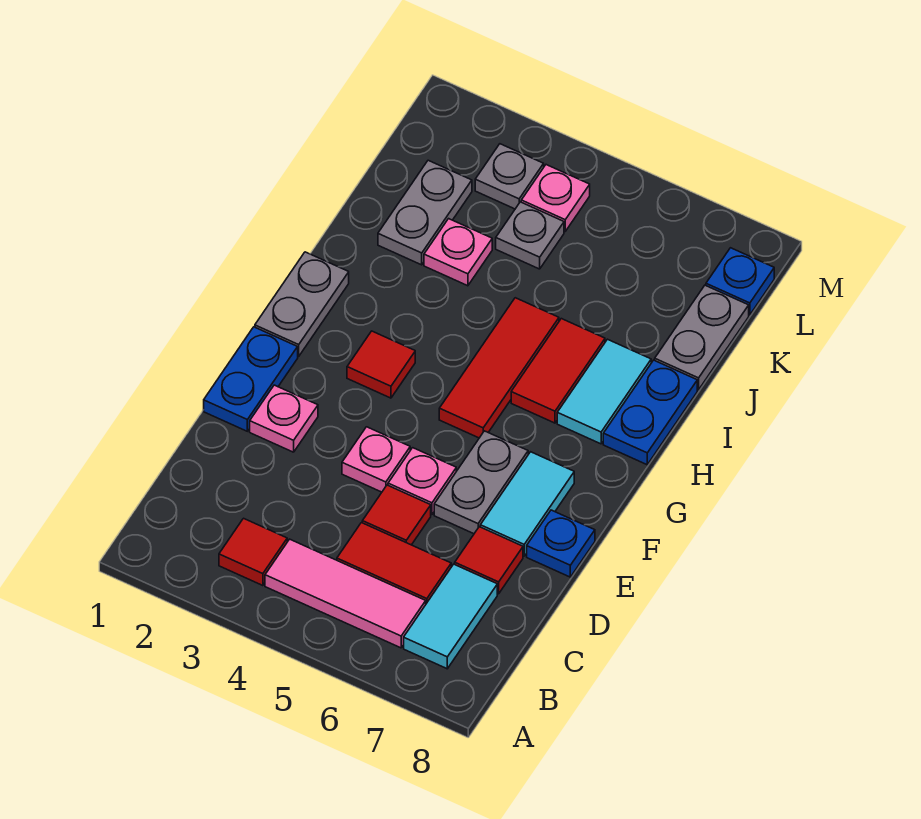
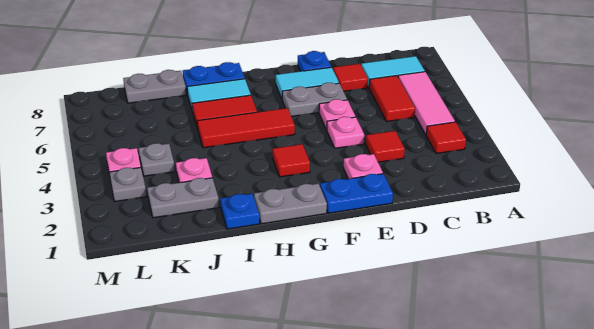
red 1x1 tile [362,485,431,545] -> red 1x1 tile moved to [366,131,405,162]
blue 1x1 plate [706,248,774,315] -> blue 1x1 plate moved to [220,194,259,229]

